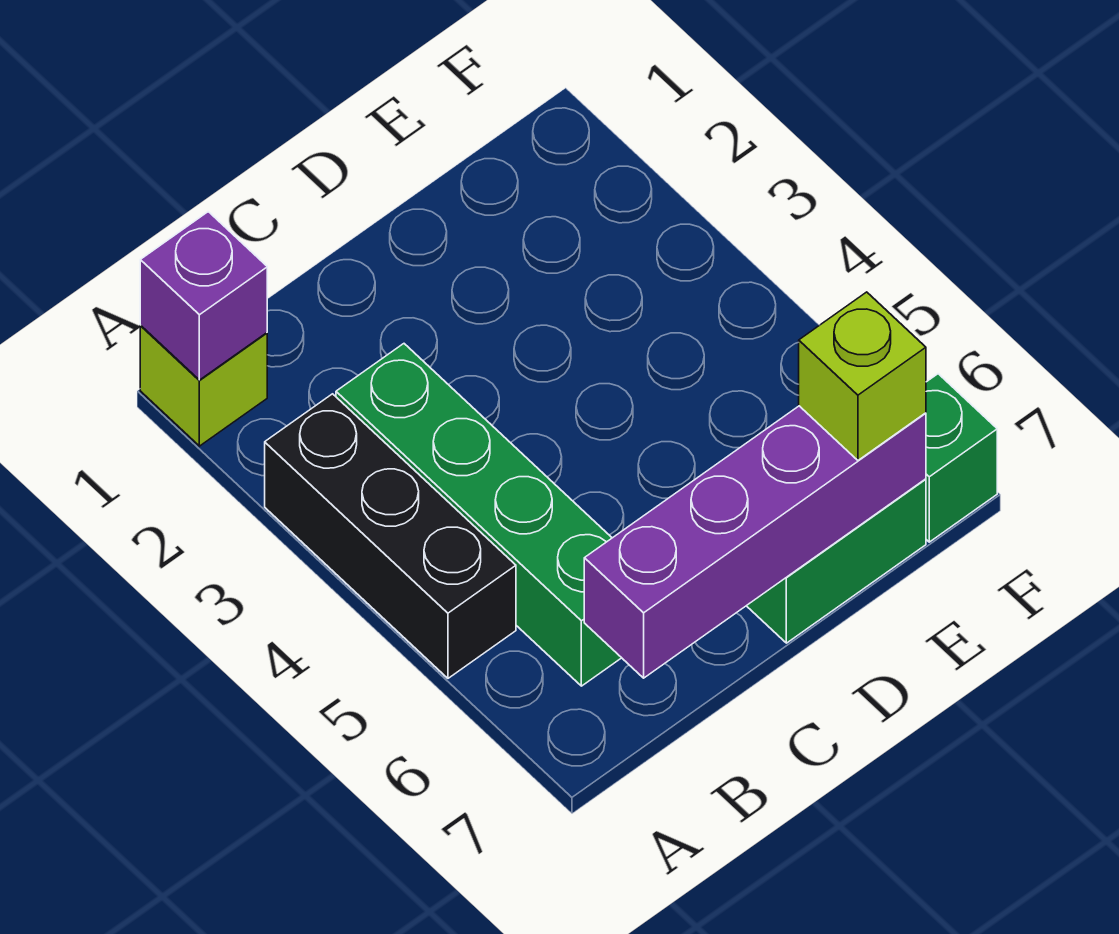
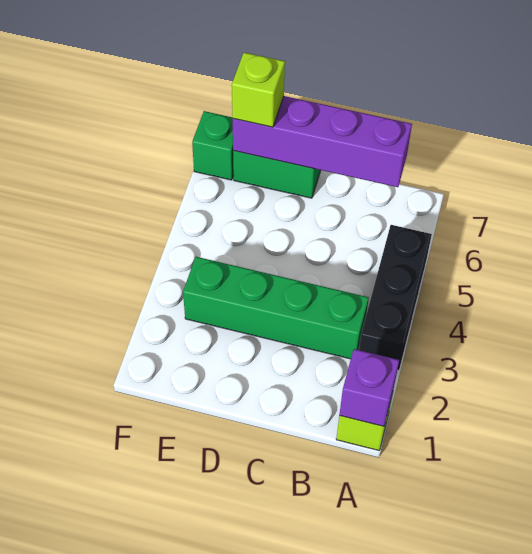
green 1x4 brick [336,344,621,686] -> green 1x4 brick turned to [183,257,369,359]

